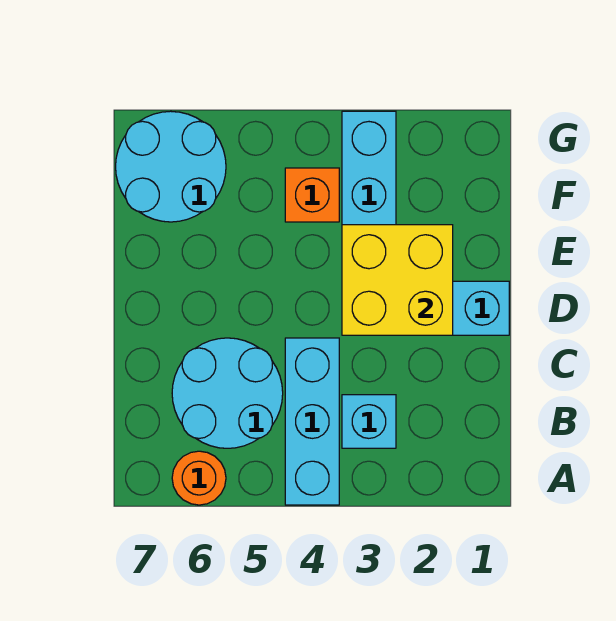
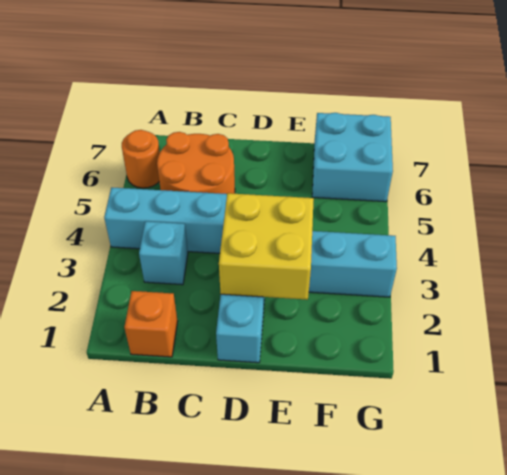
cyan 2x2 round brick [172,338,283,448] -> orange 2x2 round brick [157,132,235,194]
orange 1x1 brick [285,168,339,222] -> orange 1x1 brick moved to [124,291,178,357]
cyan 2x2 round brick [116,111,226,222] -> cyan 2x2 brick [312,113,393,202]

